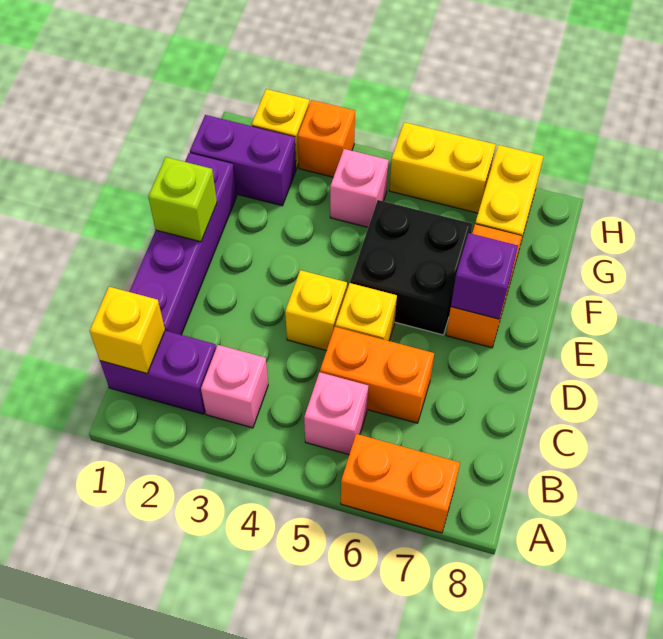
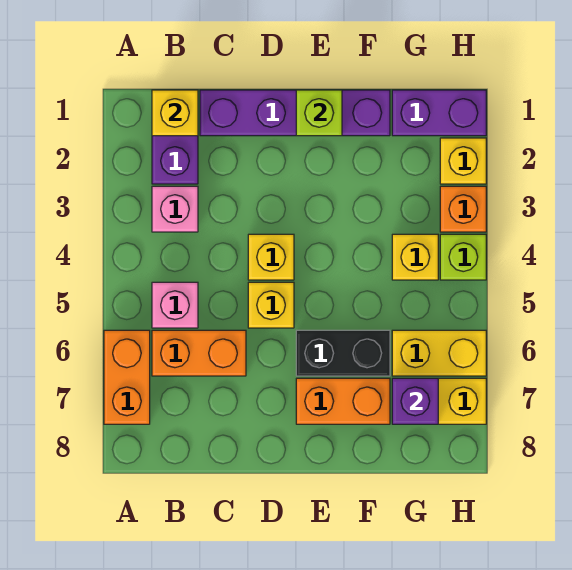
orange 1x2 brick [320,327,434,423] -> orange 1x2 brick turned to [152,330,246,376]
black 2x2 brick [350,200,472,335] -> black 1x2 brick [296,330,390,376]
purple 1x1 brick [451,233,518,319] -> purple 1x1 brick moved to [392,378,438,424]
purple 1x2 brick [190,115,296,206] -> purple 1x2 brick turned to [392,90,486,136]
pink 1x1 brick [330,149,389,227] -> yellow 1x1 brick [392,234,438,280]
none -> lime 1x1 brick [440,234,486,280]
yellow 1x2 brick [389,122,496,213] -> yellow 1x2 brick turned to [392,330,486,376]

